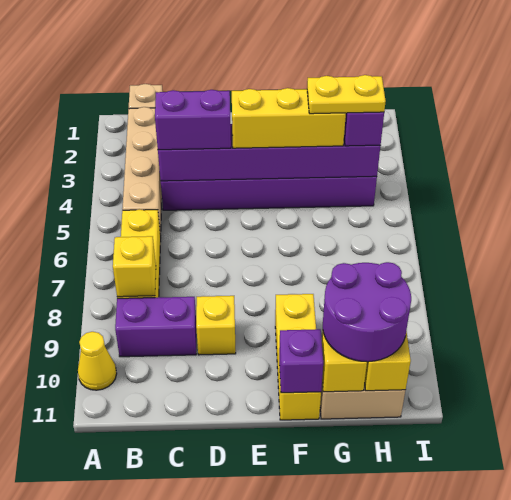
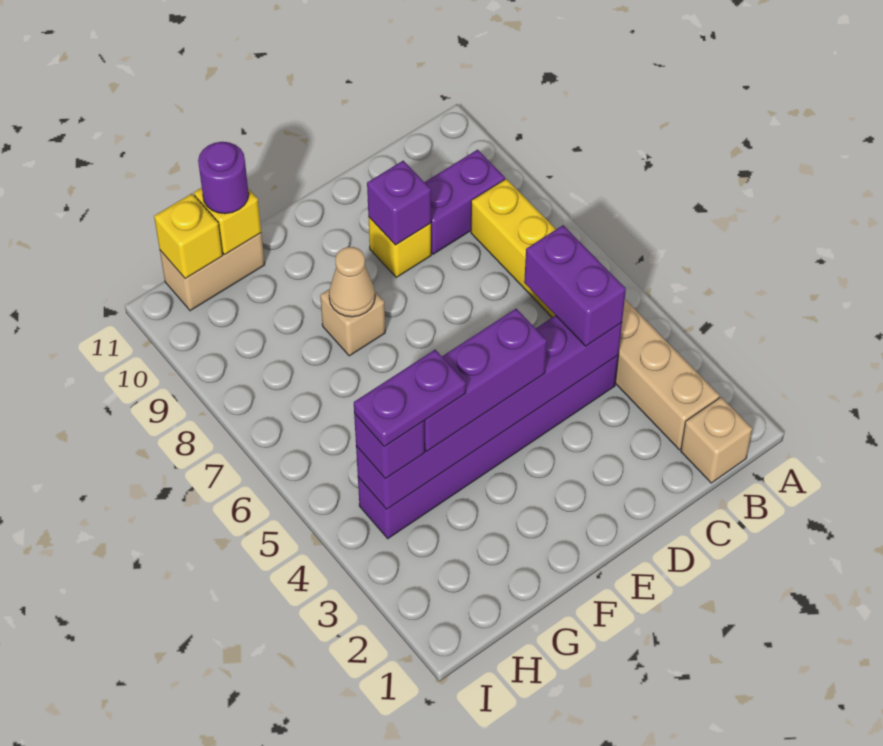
yellow 1x1 cone [78,332,117,390] -> none
yellow 1x1 brick [113,236,156,297] -> none
purple 1x2 brick [155,90,231,150] -> purple 1x2 brick turned to [524,225,626,346]
yellow 1x3 brick [232,88,346,148] -> purple 1x3 brick [424,309,547,451]
none -> tan 1x1 brick [320,289,385,356]
none -> tan 1x1 cone [329,247,375,317]
yellow 1x3 brick [275,294,321,420] -> none
purple 1x1 brick [279,329,323,393] -> purple 1x1 brick moved to [367,161,431,245]
yellow 1x2 plate [307,75,386,114] -> purple 1x2 plate [354,350,466,447]
purple 2x2 round brick [323,262,411,362] -> purple 1x1 round brick [198,142,249,214]

